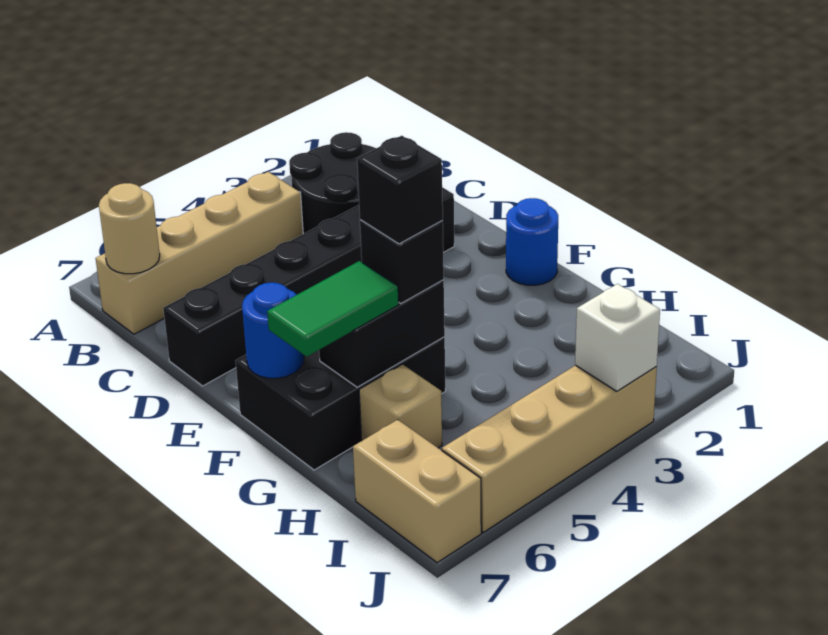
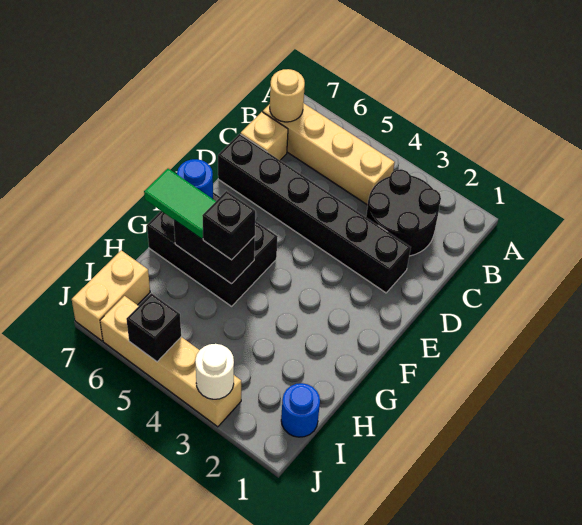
blue 1x1 round brick [506,198,558,285] -> blue 1x1 round brick moved to [281,383,320,437]
black 1x1 brick [357,136,443,244] -> black 1x1 brick moved to [126,293,181,362]
tan 1x1 brick [359,364,442,448] -> tan 1x1 brick moved to [241,112,288,160]
white 1x1 brick [575,284,660,391] -> white 1x1 round brick [195,344,234,399]

